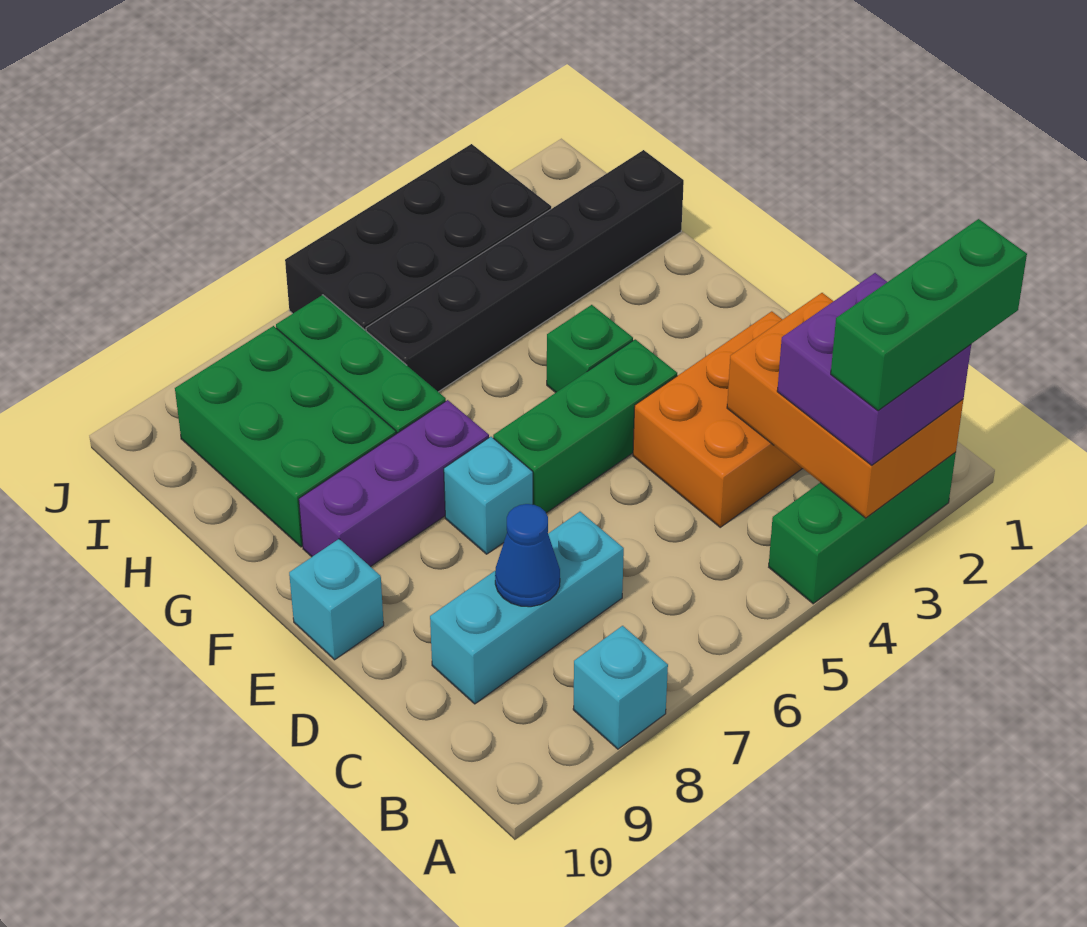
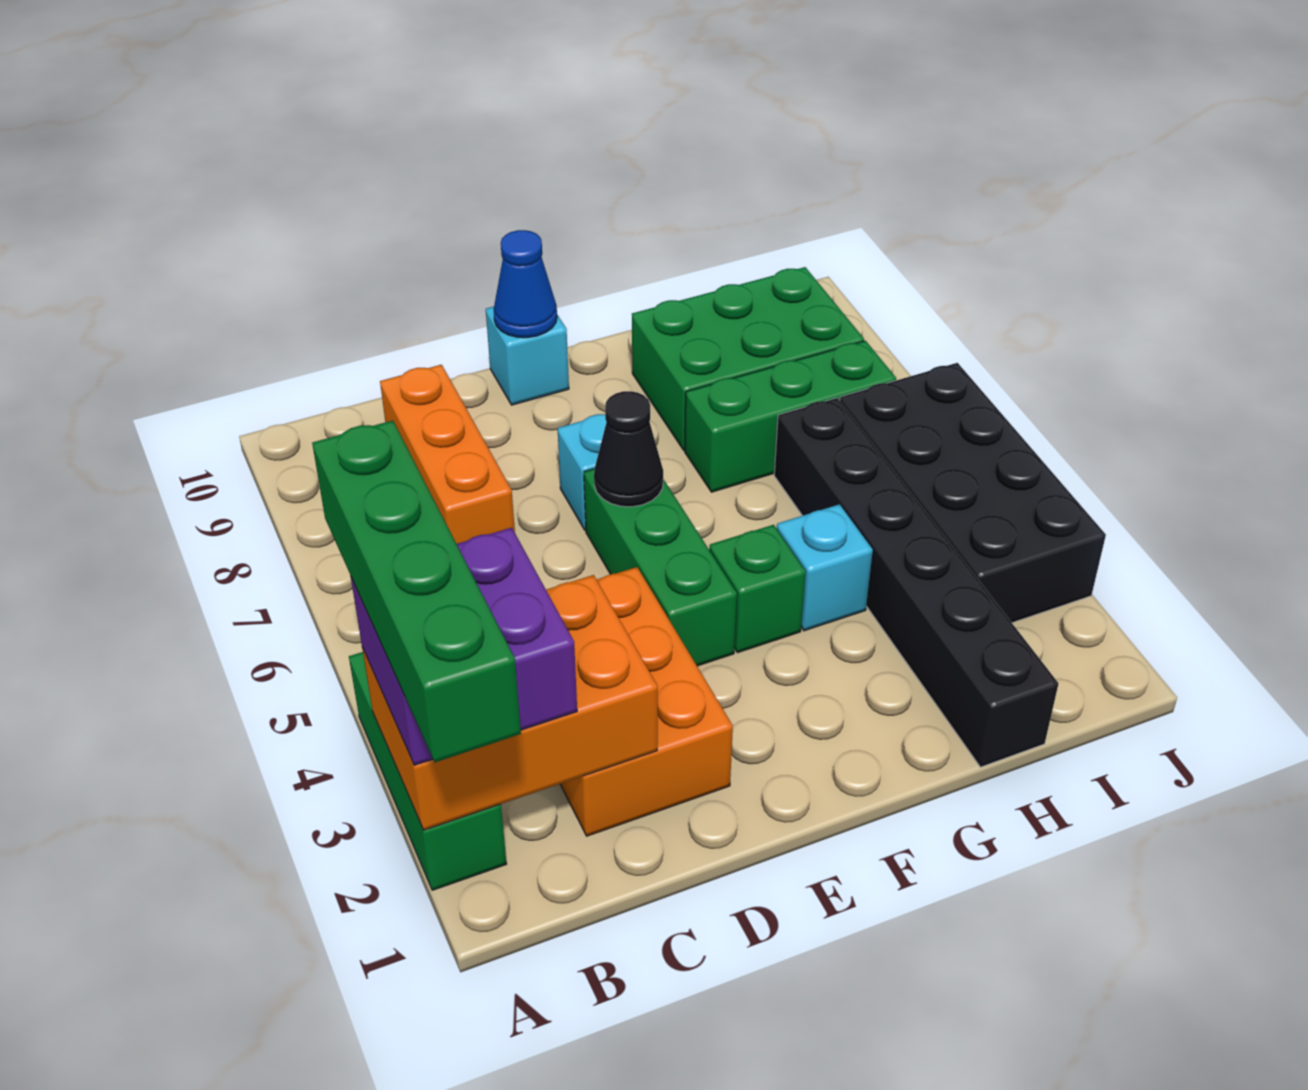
green 1x3 brick [831,219,1027,411] -> green 1x4 brick [312,420,521,762]
cyan 1x1 brick [573,626,668,749] -> cyan 1x1 brick moved to [777,504,873,631]
cyan 1x3 brick [430,512,624,704] -> orange 1x3 brick [380,365,515,544]
blue 1x1 cone [495,504,560,607] -> blue 1x1 cone moved to [494,230,557,338]
none -> black 1x1 cone [594,391,663,507]
purple 1x3 brick [299,400,489,567] -> none

